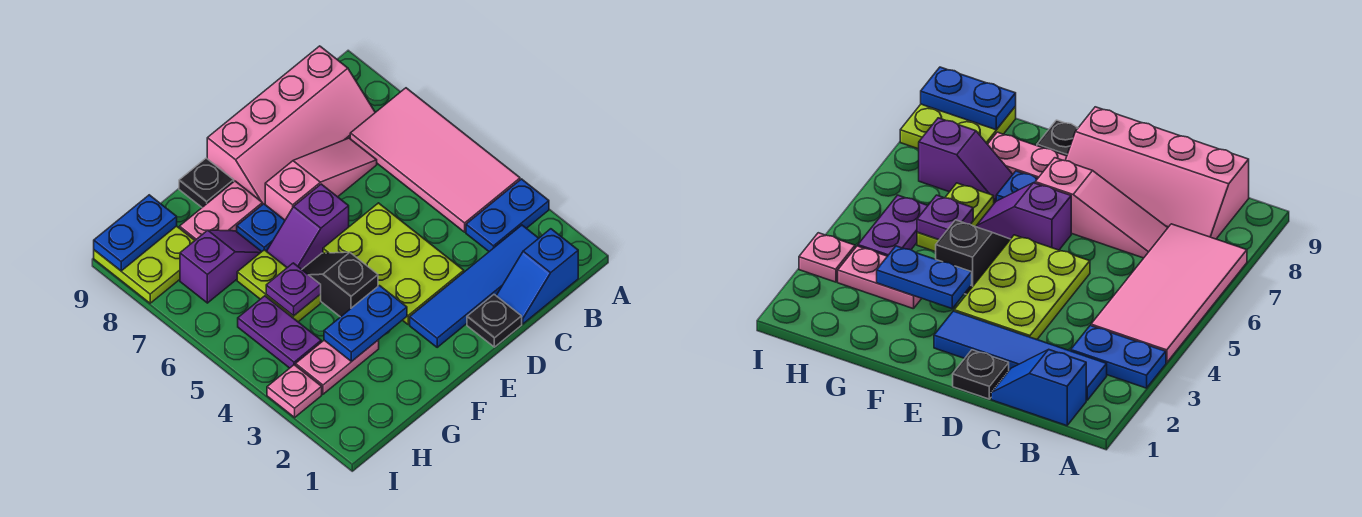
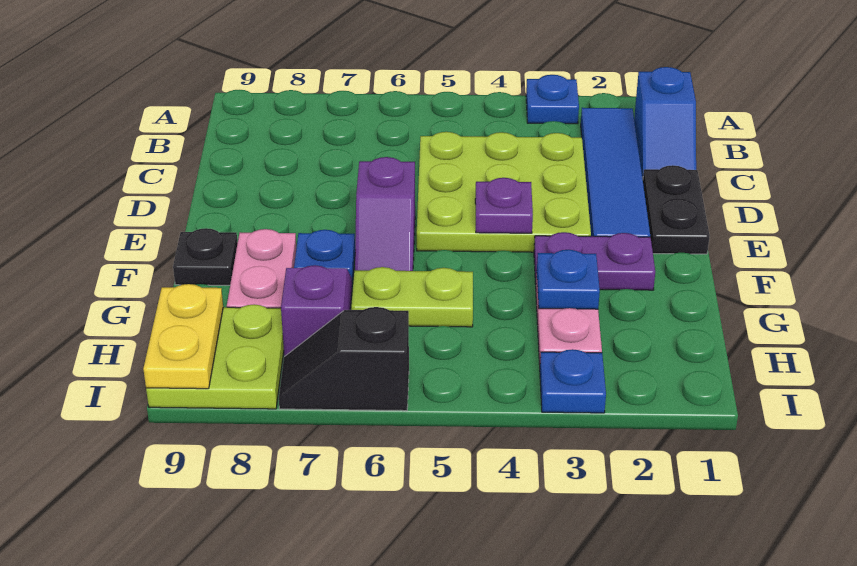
blue 1x2 plate [466,179,549,251] -> blue 1x1 plate [526,75,579,124]
pink 2x4 tile [350,88,520,232] -> none
pink 2x4 slope [207,46,375,205] -> none
pink 1x3 slope [265,138,377,220] -> none
black 1x1 plate [467,295,522,347] -> black 1x2 plate [643,165,710,254]
lime 2x3 plate [323,203,464,324] -> lime 3x3 plate [417,132,591,252]
blue 1x2 plate [324,286,407,361] -> blue 1x1 plate [537,250,600,309]
black 1x2 slope [302,252,378,317] -> black 1x2 slope moved to [279,307,409,411]
purple 1x1 plate [266,263,321,316] -> purple 1x1 plate moved to [475,178,533,233]
purple 1x2 plate [238,296,321,368] -> purple 1x2 plate moved to [534,232,655,290]
blue 1x2 plate [94,195,177,271] -> yellow 1x2 plate [143,284,223,389]
pink 1x1 plate [267,365,322,417] -> blue 1x1 plate [540,349,606,413]

